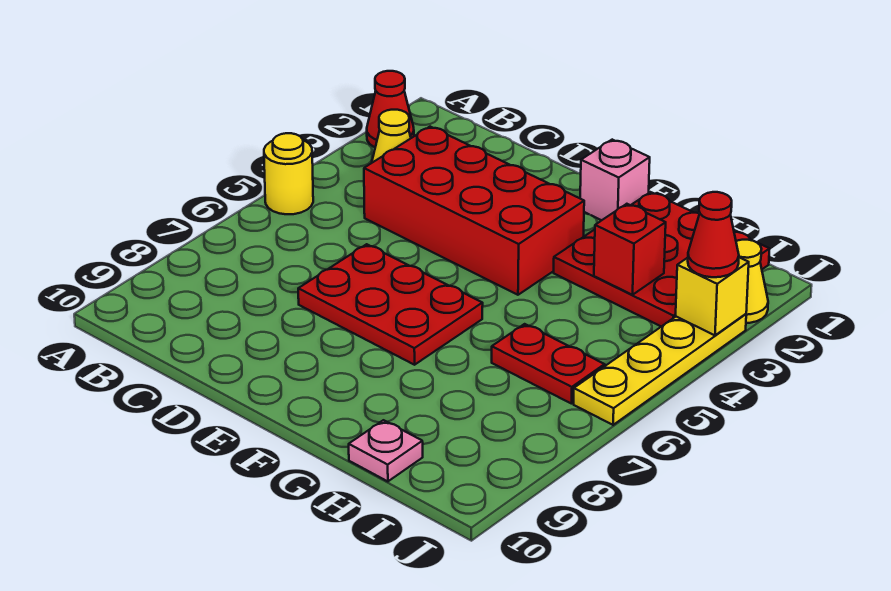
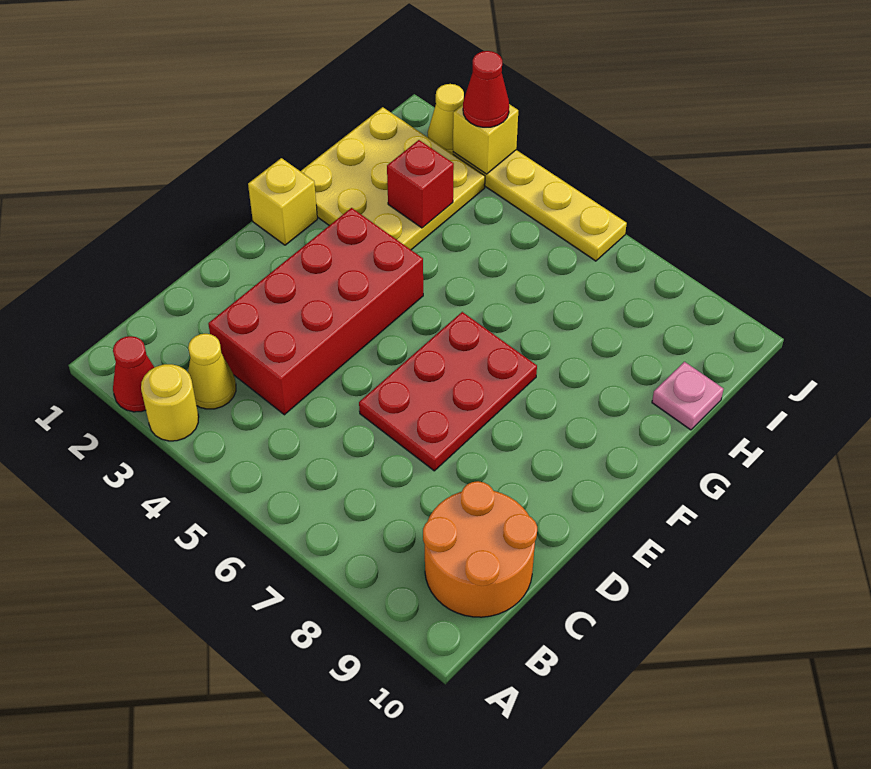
yellow 1x1 round brick [264,133,313,214] -> yellow 1x1 round brick moved to [141,364,199,441]
none -> orange 2x2 round brick [423,481,537,617]
pink 1x1 brick [580,140,650,220] -> yellow 1x1 brick [248,158,317,245]
red 3x3 plate [554,192,769,327] -> yellow 3x3 plate [301,107,485,250]
red 1x2 plate [492,324,605,404] -> none

